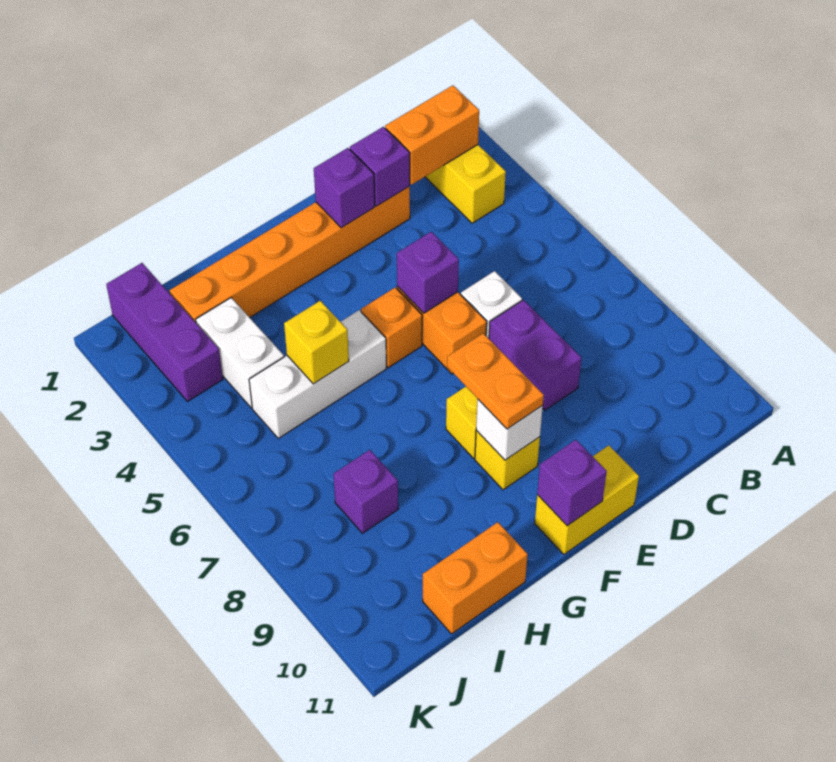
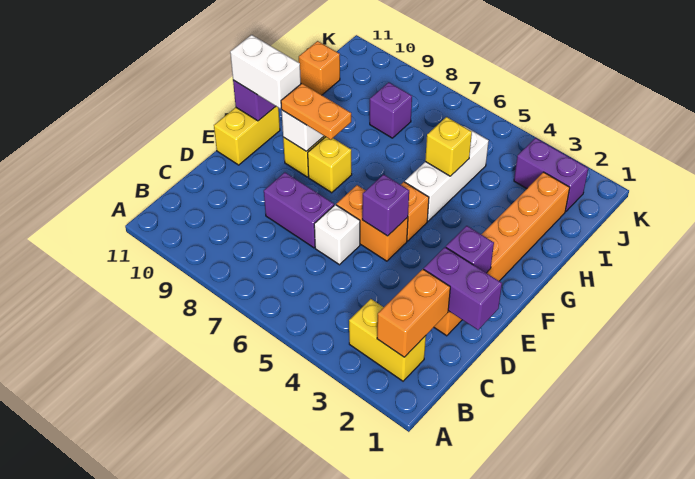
purple 1x1 brick [350,127,410,206] -> purple 1x2 brick [424,247,502,330]
orange 1x2 brick [423,522,528,634] -> orange 1x1 brick [299,41,340,95]
white 1x2 brick [196,298,284,408] -> white 1x2 brick moved to [230,35,301,108]
purple 1x3 brick [106,263,223,402] -> purple 1x2 brick [514,138,588,212]

